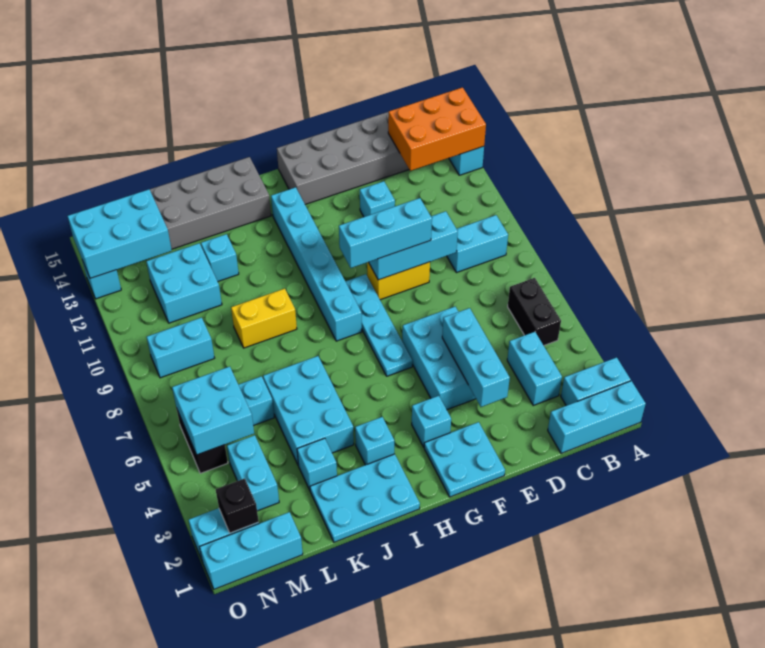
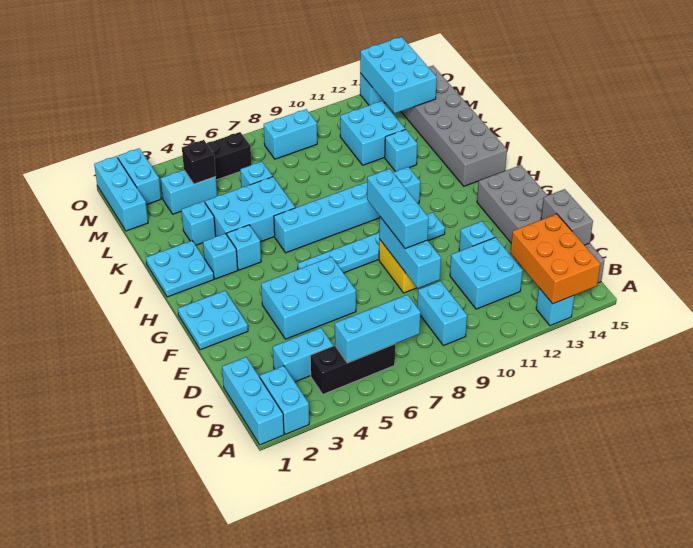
black 1x2 brick [508,278,561,345] -> black 1x3 brick [310,344,395,394]
none -> grey 1x2 brick [541,189,593,245]
cyan 1x3 brick [442,308,510,407] -> cyan 1x3 brick moved to [335,295,421,363]
cyan 1x1 brick [412,396,451,447] -> cyan 1x1 brick moved to [227,225,261,270]
cyan 1x4 plate [346,274,413,376] -> cyan 1x6 plate [298,212,445,273]
cyan 1x6 brick [271,187,362,341] -> cyan 1x6 brick moved to [274,167,420,253]
cyan 2x3 plate [310,454,420,542] -> cyan 2x2 plate [146,241,214,297]
yellow 1x2 brick [231,289,297,348] -> none
cyan 2x2 brick [172,367,254,455] -> cyan 2x2 brick moved to [450,237,523,309]
cyan 1x2 brick [147,318,214,378] -> cyan 1x2 brick turned to [264,109,317,159]
black 1x1 brick [216,478,259,533] -> black 1x1 brick moved to [182,140,216,184]

